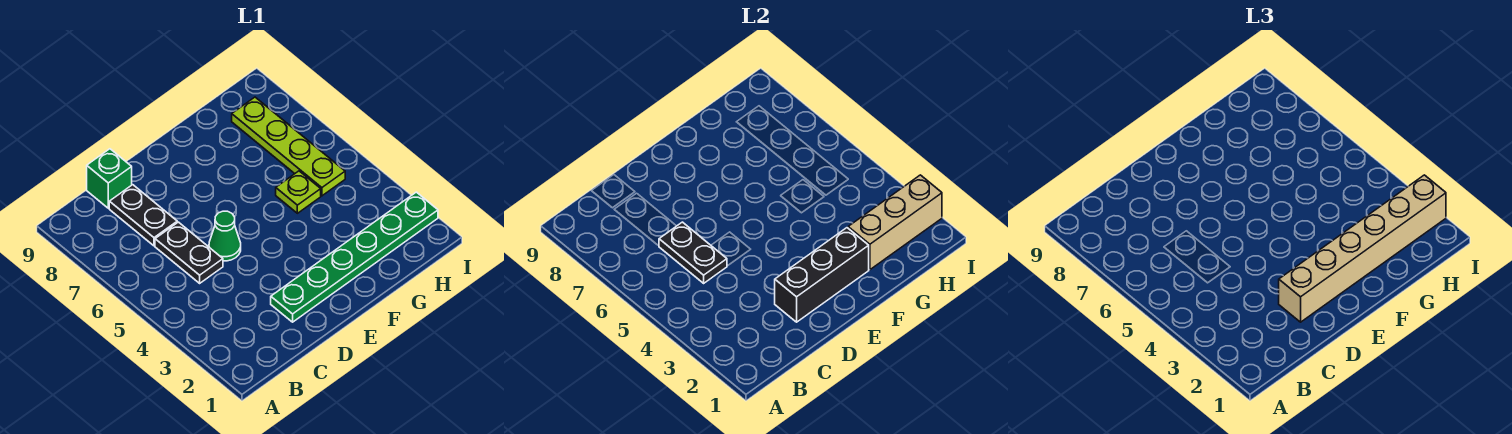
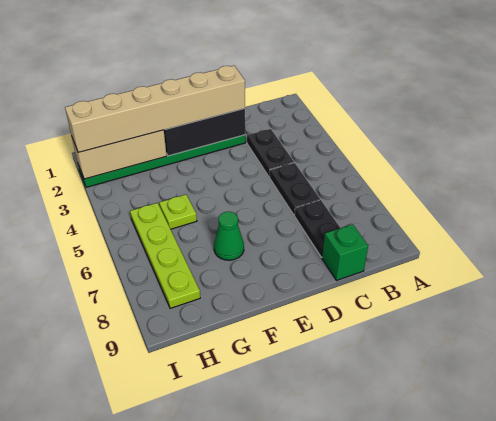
black 1x2 plate [659,222,727,283] -> black 1x2 plate moved to [247,129,294,177]
green 1x1 cone [209,211,241,261] -> green 1x1 cone moved to [214,212,244,260]

